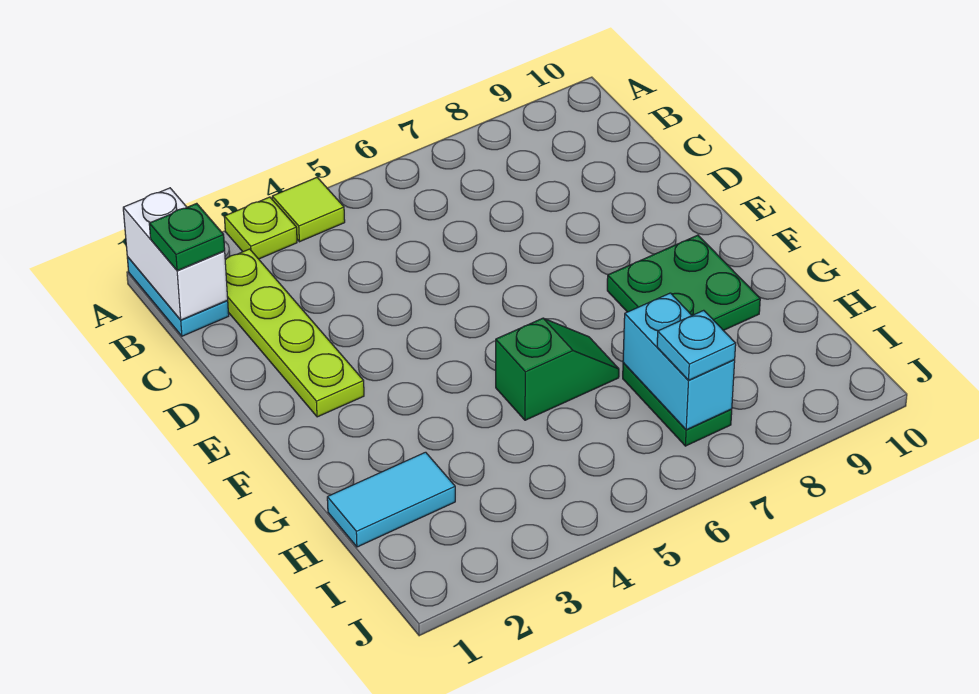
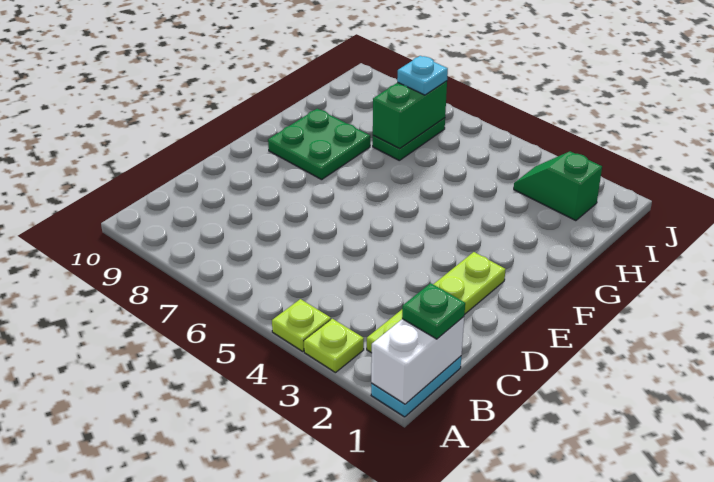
lime 1x1 tile [272,177,345,242] -> lime 1x1 plate [272,299,331,351]
green 1x2 slope [496,318,619,420] -> green 1x2 slope moved to [514,151,602,221]
cyan 1x2 tile [327,452,455,547] -> none
cyan 1x2 brick [623,293,735,430] -> green 1x2 brick [373,81,447,149]

